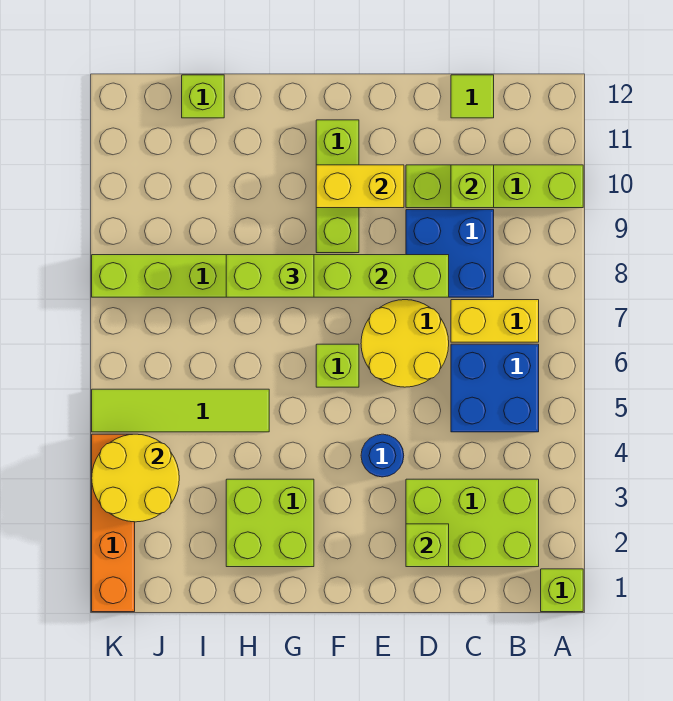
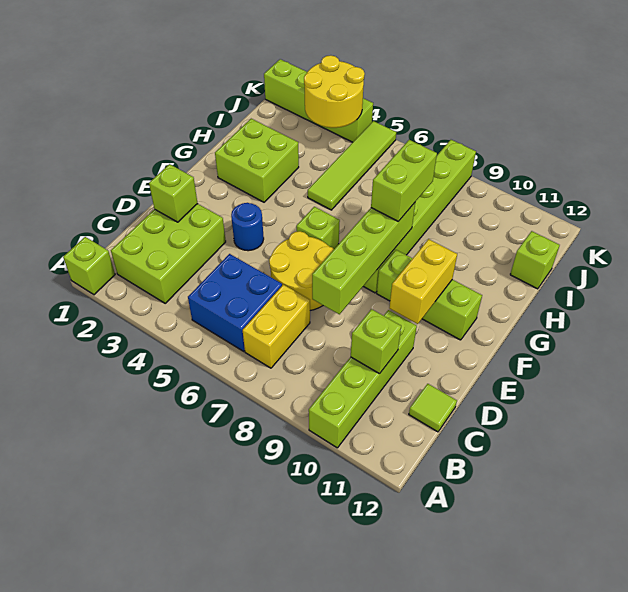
blue 2x2 brick [406,210,494,297] -> none
orange 1x4 brick [92,434,135,612] -> lime 1x4 brick [264,59,373,142]

